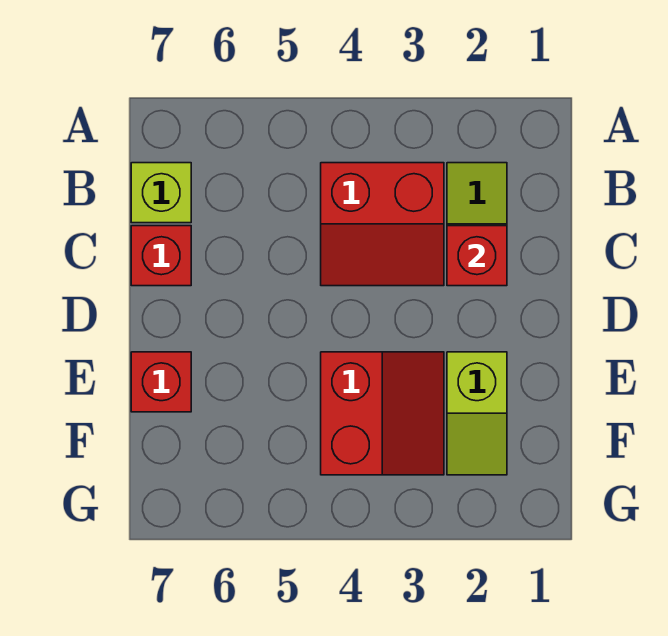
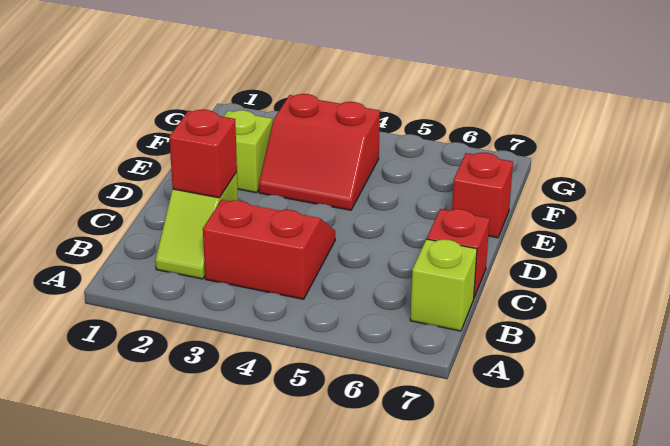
red 2x2 slope [321,352,444,475] -> red 2x2 slope turned to [259,94,380,210]

